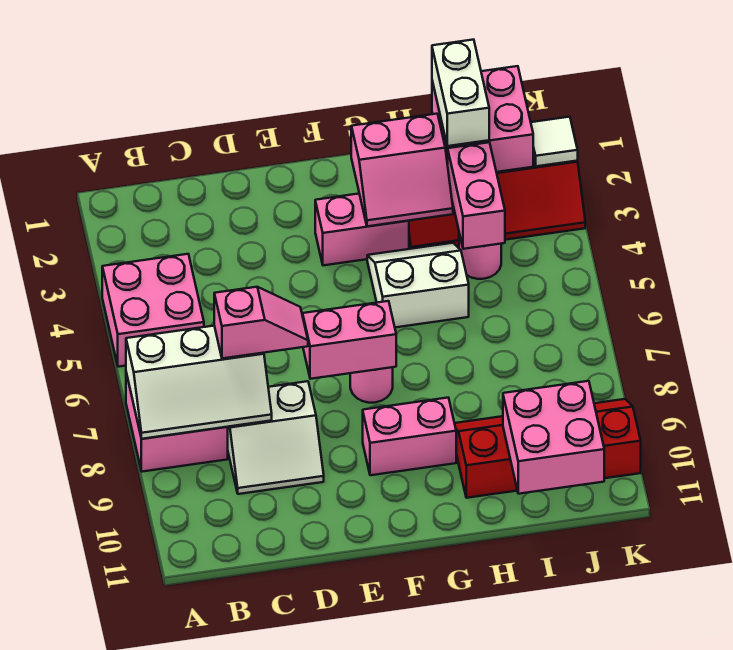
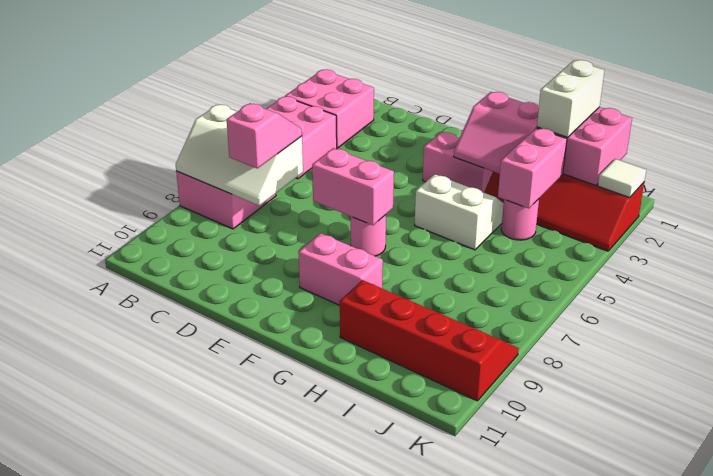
pink 1x2 slope [214,287,308,359] -> pink 1x2 slope turned to [227,103,302,168]
white 2x2 slope [228,381,324,494] -> none
pink 2x2 brick [503,381,604,494] -> pink 2x2 brick moved to [285,69,374,148]

